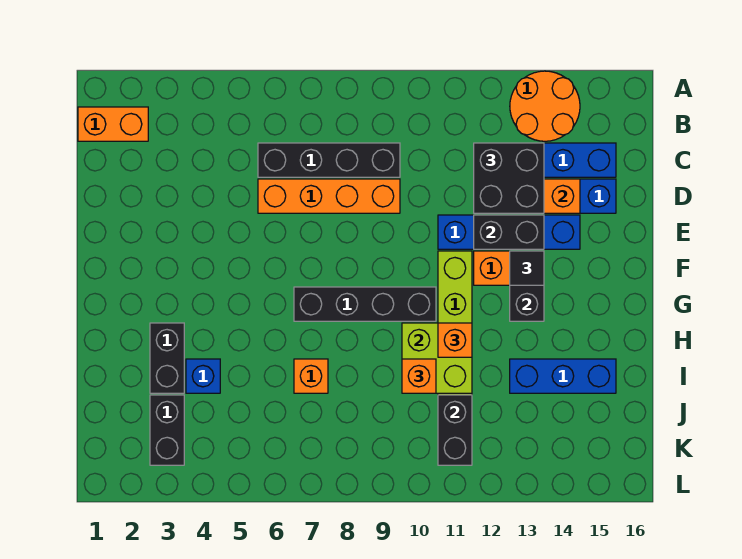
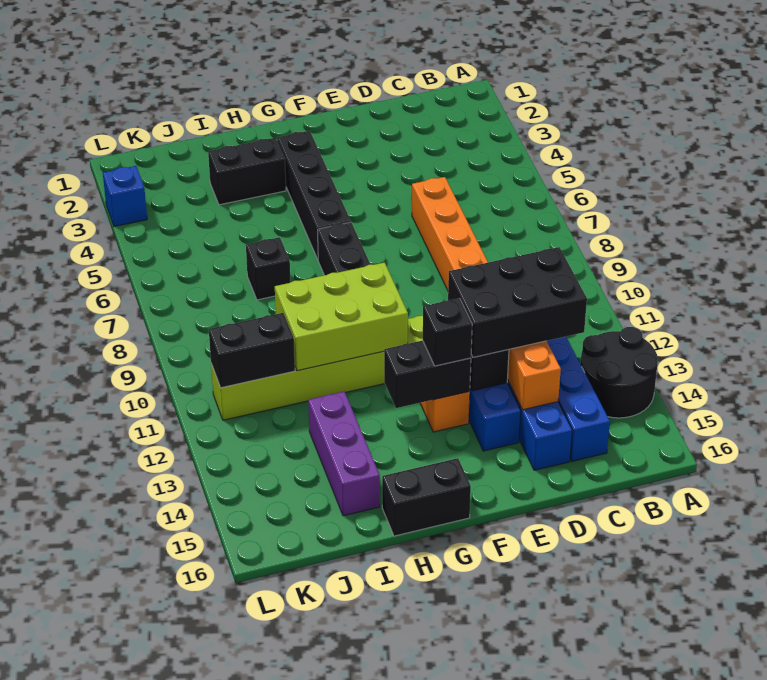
orange 2x2 round brick [510,71,580,141] -> black 2x2 round brick [581,327,658,418]
orange 1x2 brick [78,107,148,141] -> none
black 1x4 brick [258,143,400,177] -> black 1x4 brick moved to [277,131,351,259]
black 2x2 brick [474,143,544,213] -> black 2x3 brick [448,247,587,357]
black 1x1 tile [510,251,544,285] -> black 1x1 brick [423,298,472,366]
lime 2x2 brick [402,323,472,393] -> lime 2x3 brick [275,263,408,371]
orange 1x1 brick [438,323,472,357] -> none
blue 1x1 brick [186,359,220,393] -> blue 1x1 brick moved to [103,166,147,226]
orange 1x1 brick [294,359,328,393] -> black 1x1 brick [246,237,291,300]
orange 1x1 brick [402,359,436,393] -> none
blue 1x3 brick [510,359,616,393] -> purple 1x3 brick [308,392,380,516]
black 1x2 brick [150,395,184,465] -> black 1x2 brick moved to [382,458,471,536]

